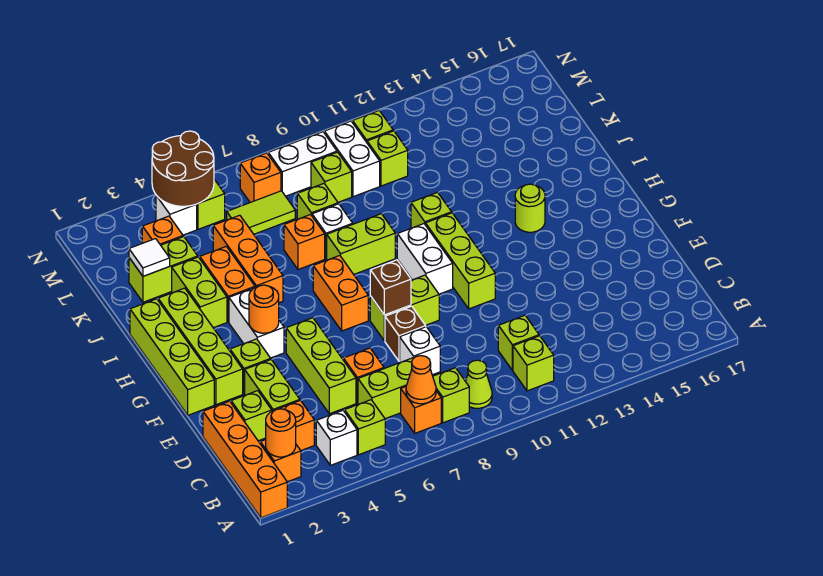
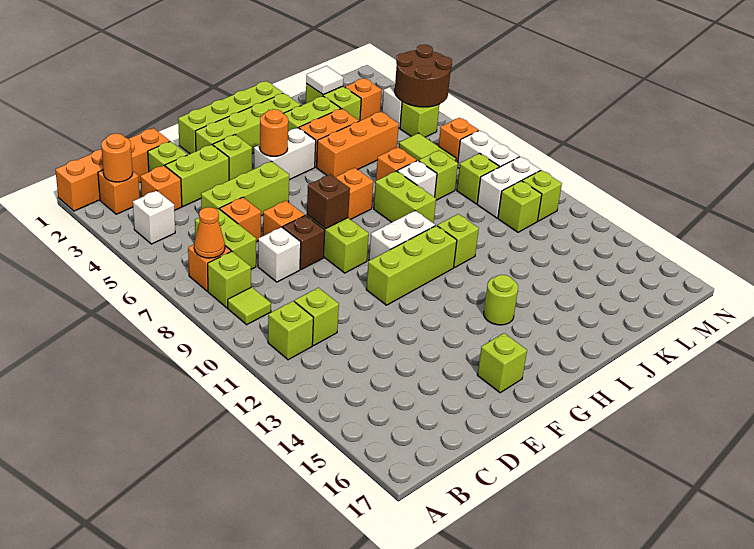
lime 1x1 brick [345,400,385,455] -> lime 1x1 brick moved to [477,333,527,393]
lime 1x1 cone [465,360,492,408] -> lime 1x1 tile [228,287,271,325]
none -> orange 1x1 brick [263,201,305,236]

